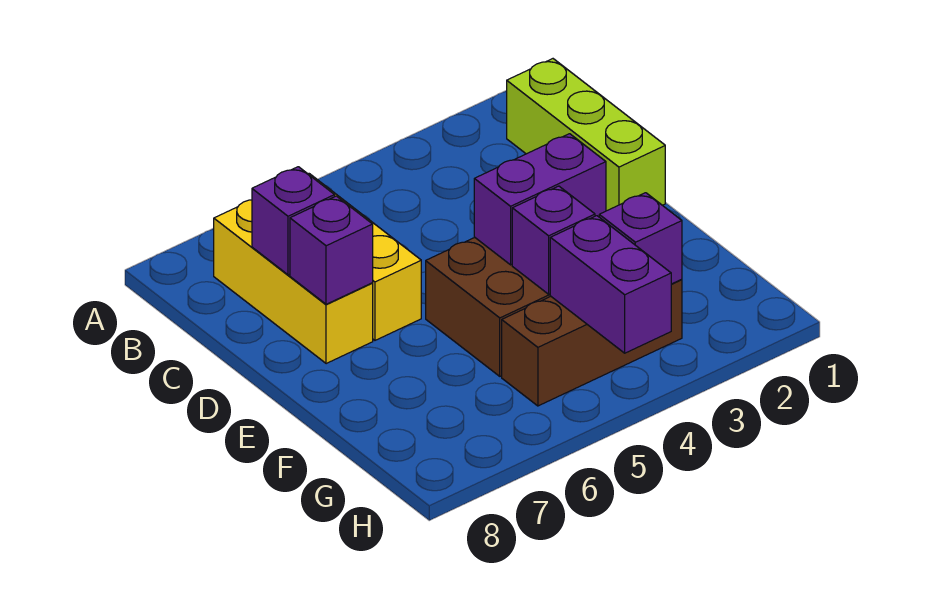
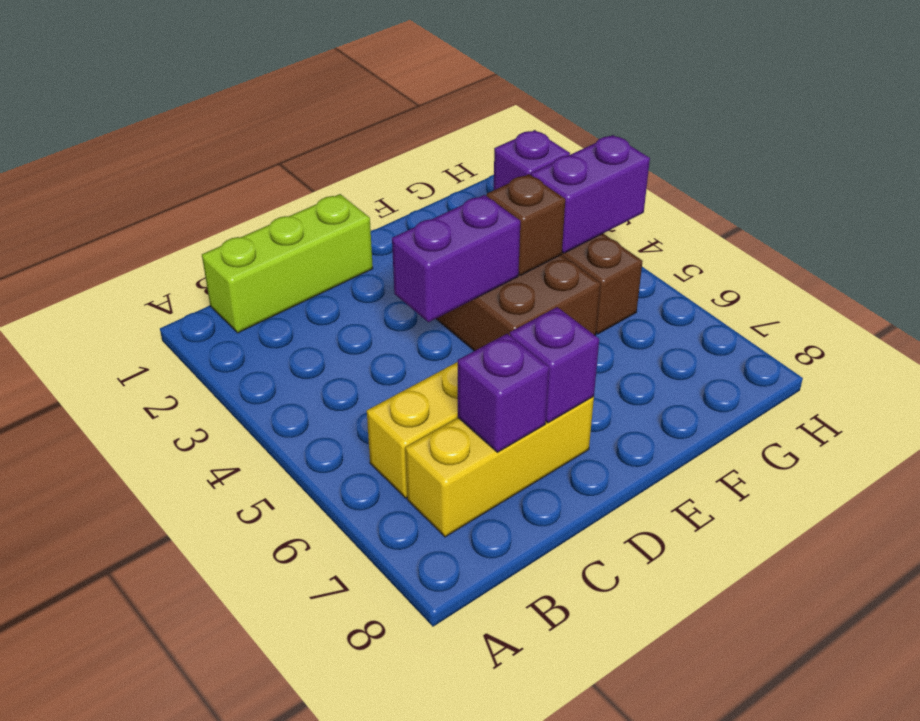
purple 1x2 brick [474,134,606,265] -> purple 1x2 brick turned to [392,195,520,322]
purple 1x1 brick [512,186,595,294] -> brown 1x1 brick [486,174,565,275]

